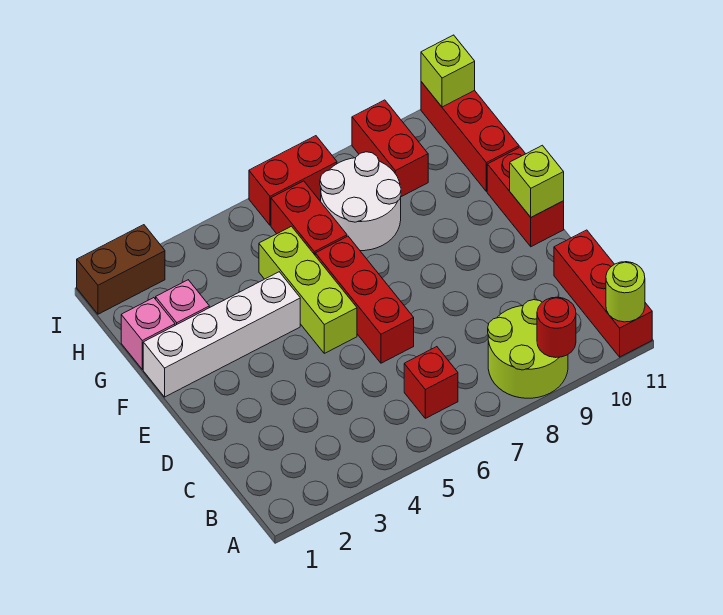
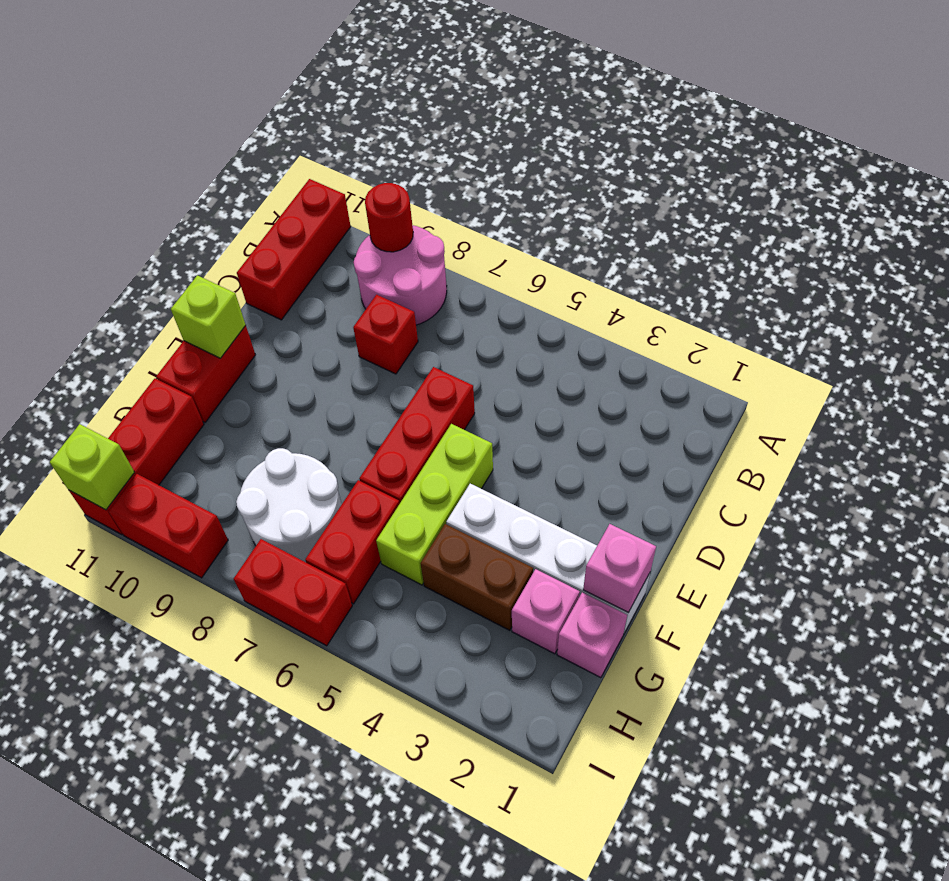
lime 2x2 round brick [488,300,568,398] -> pink 2x2 round brick [354,225,447,325]
lime 1x1 round brick [606,262,645,322] -> none
red 1x1 brick [404,347,458,418] -> red 1x1 brick moved to [353,295,418,374]
none -> pink 1x1 brick [583,524,656,612]
red 1x2 brick [352,100,428,197] -> red 1x2 brick turned to [109,474,228,578]
brown 1x2 brick [77,225,165,314] -> brown 1x2 brick moved to [421,524,533,630]

